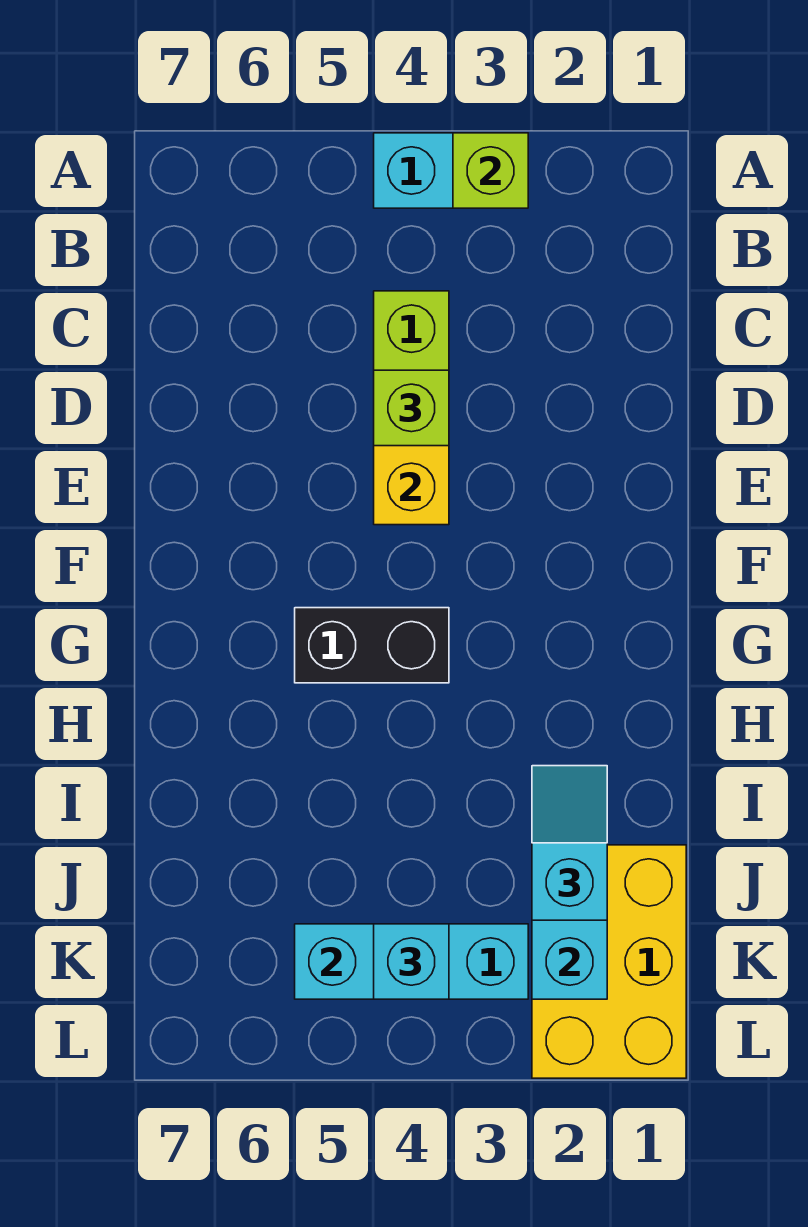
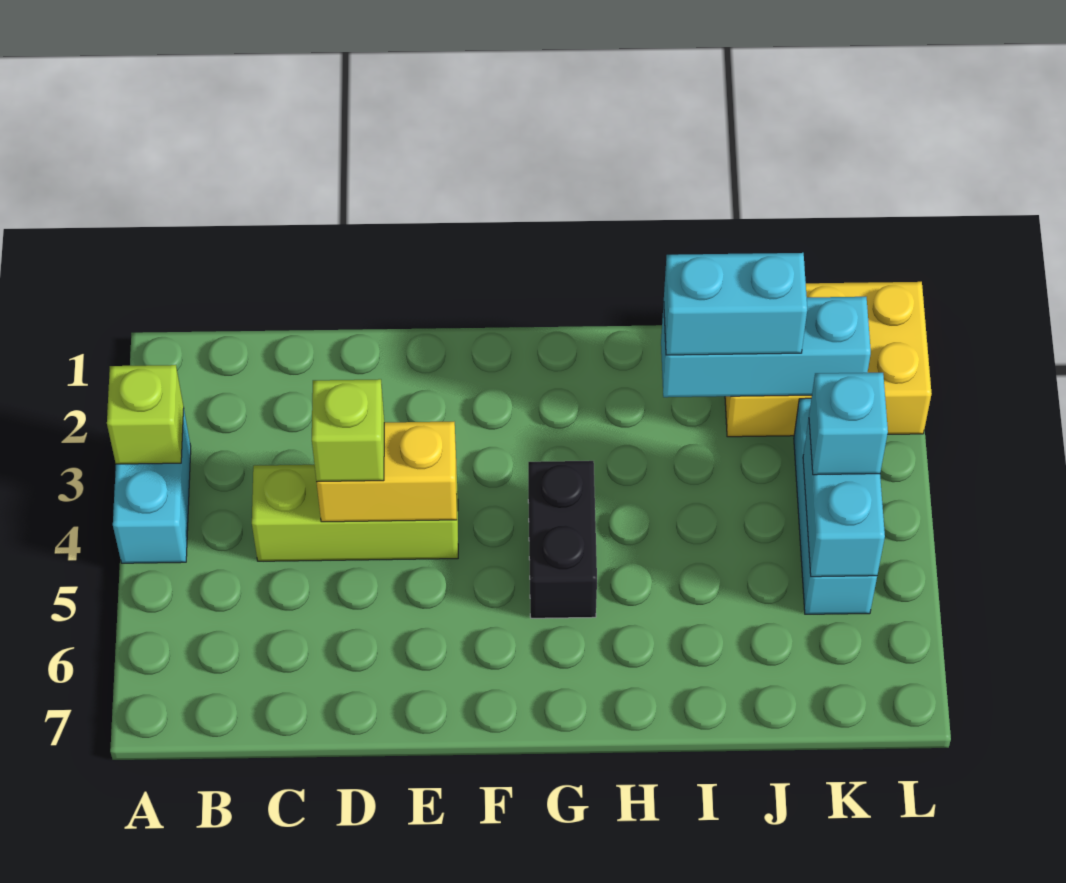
cyan 1x2 slope [532,766,607,920] -> cyan 1x2 brick [664,253,807,355]

